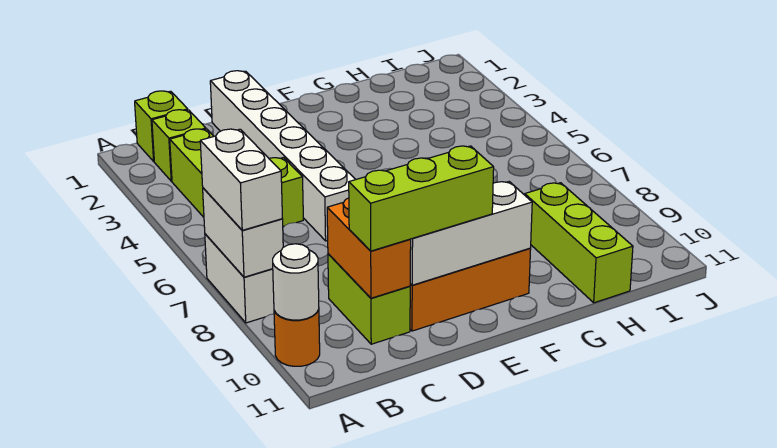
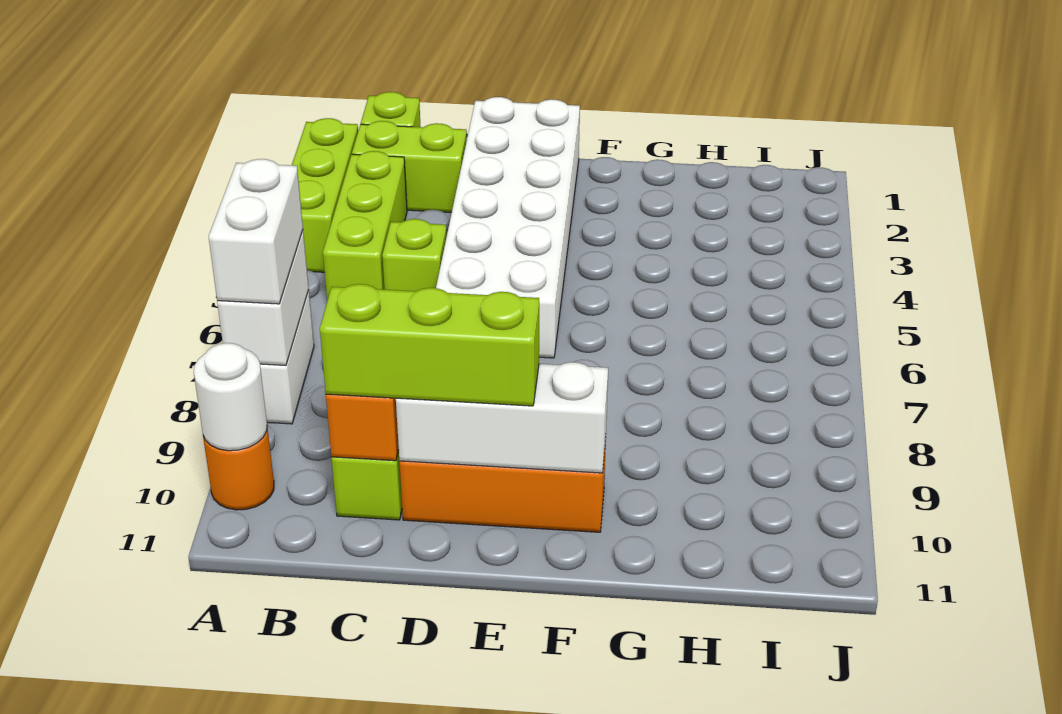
lime 1x1 brick [152,110,206,181] -> lime 1x2 brick [352,121,467,212]
white 1x6 brick [210,71,356,241] -> white 2x6 brick [436,97,580,358]
lime 1x3 brick [525,183,633,303] -> lime 1x3 brick moved to [292,118,358,272]

